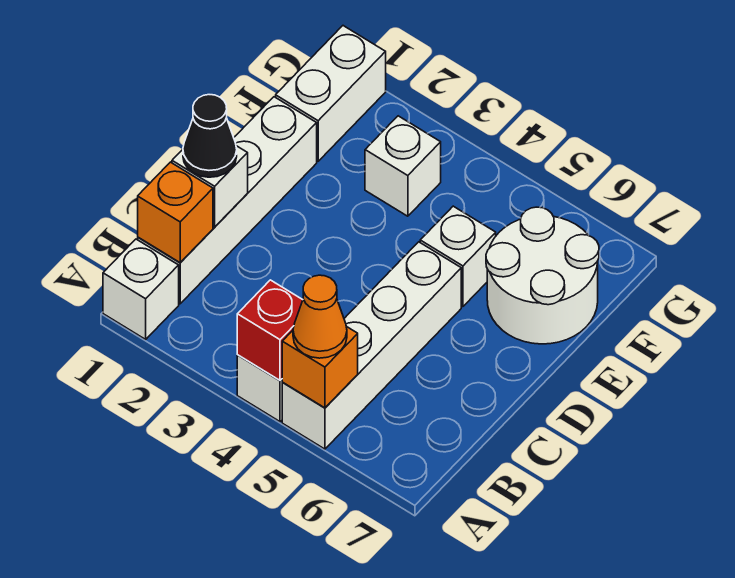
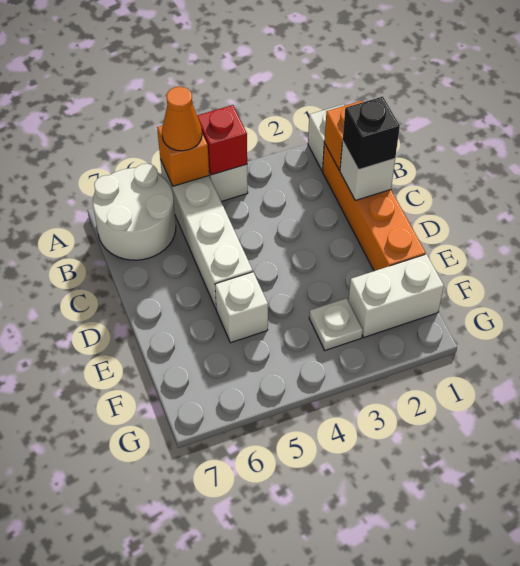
white 1x4 brick [138,97,317,304] -> orange 1x4 brick [323,143,426,271]
black 1x1 cone [183,95,237,177] -> black 1x1 brick [343,97,400,170]
white 2x2 round brick [486,207,599,344] -> white 2x2 round brick moved to [93,164,176,260]
white 1x2 brick [276,26,386,161] -> white 1x2 brick turned to [348,254,444,337]
white 1x1 brick [365,116,441,216] -> white 1x1 plate [309,298,363,350]

